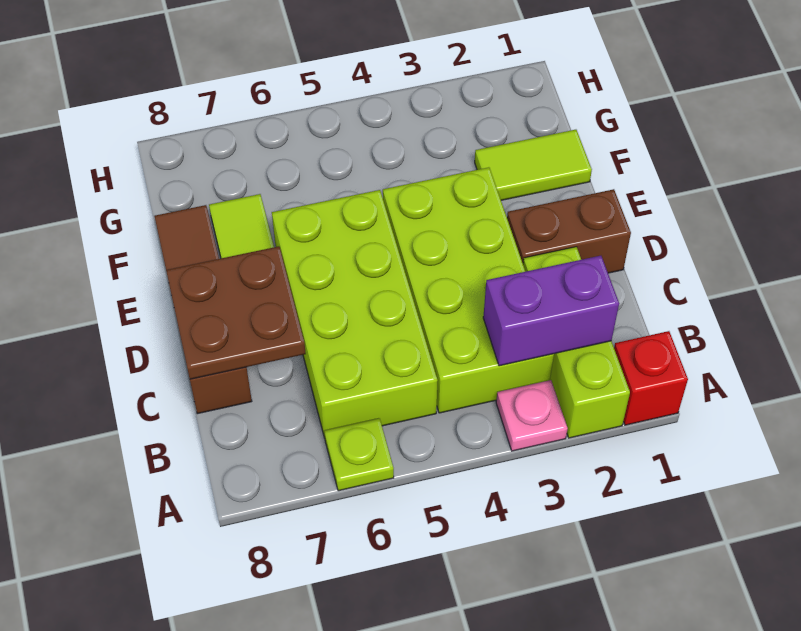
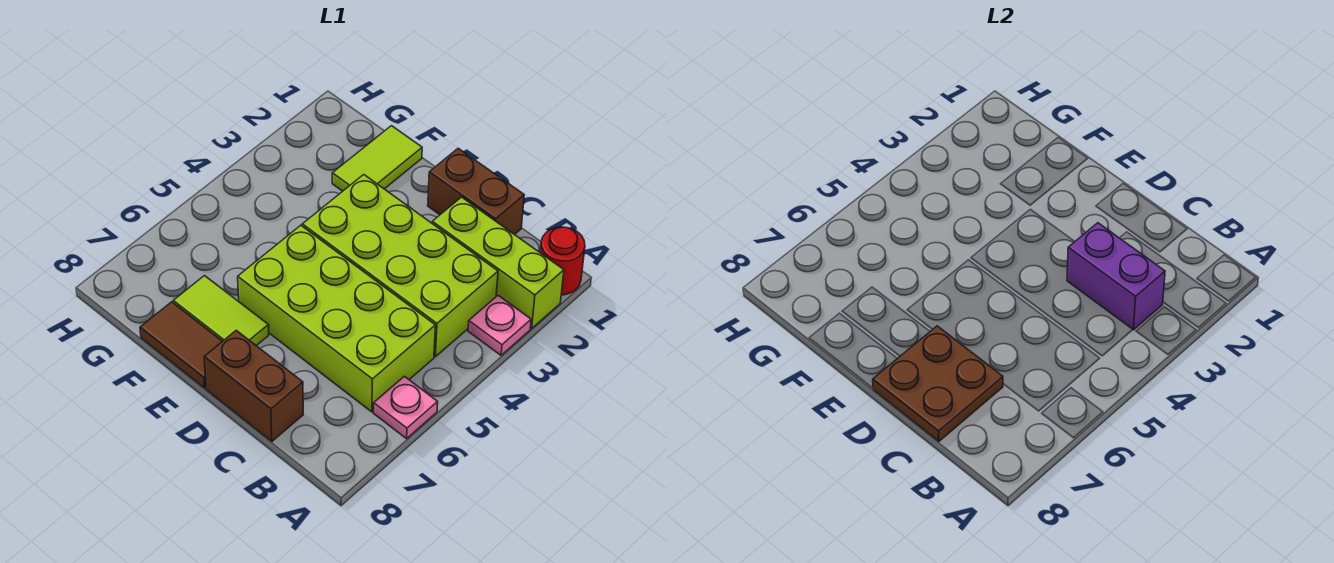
red 1x1 brick [614,331,688,425] -> red 1x1 round brick [540,227,585,295]
lime 1x1 plate [324,418,394,491] -> pink 1x1 plate [373,376,438,439]
purple 1x2 brick [483,256,619,366] -> purple 1x2 brick turned to [1067,223,1165,330]
brown 1x2 brick [507,189,631,273] -> brown 1x2 brick turned to [428,148,524,235]

